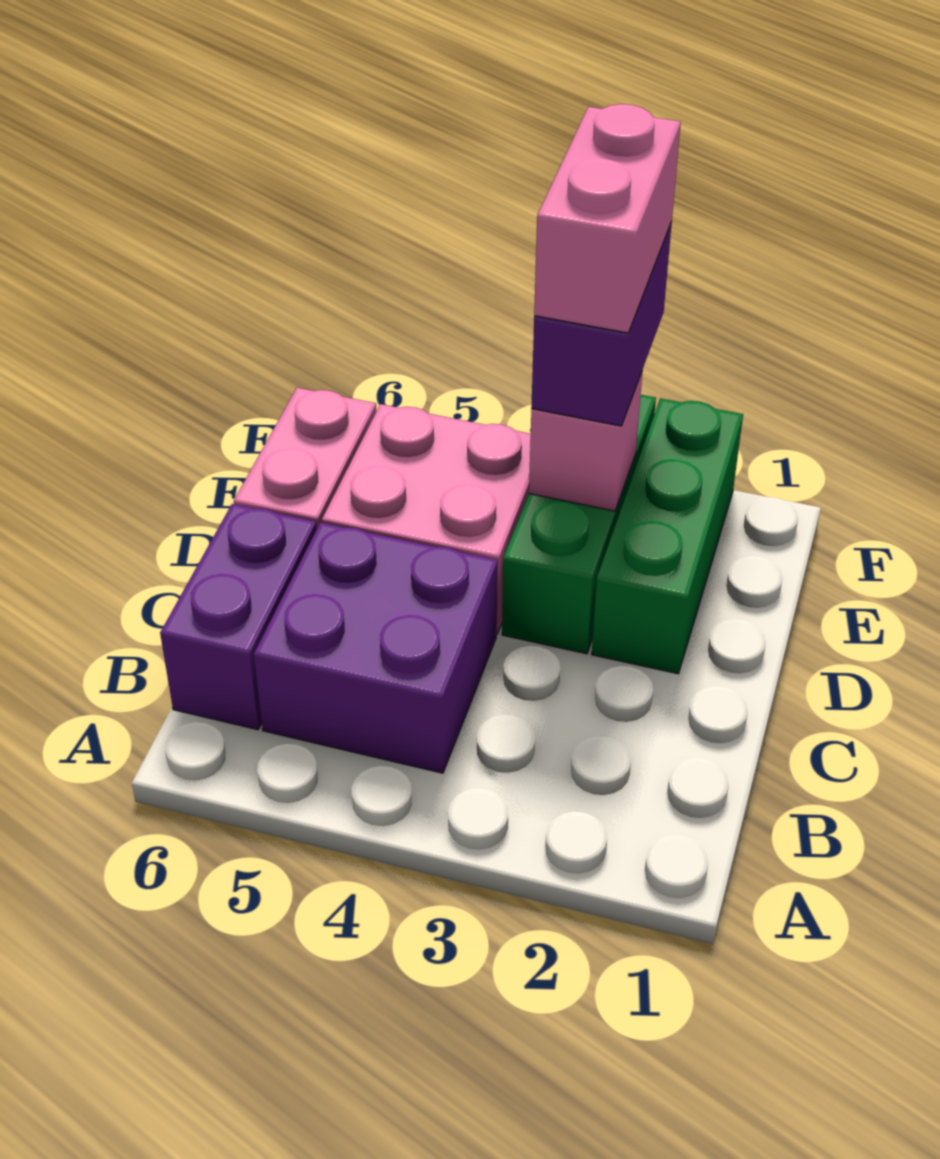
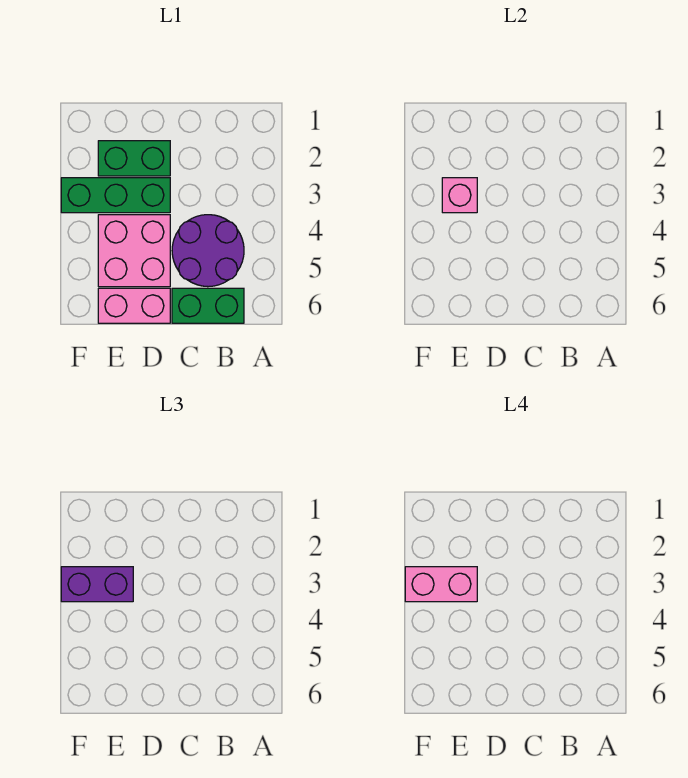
purple 2x2 brick [254,523,498,773] -> purple 2x2 round brick [172,215,244,287]
purple 1x2 brick [160,504,317,730] -> green 1x2 brick [172,288,244,323]
green 1x3 brick [592,398,743,674] -> green 1x2 brick [98,141,170,176]

